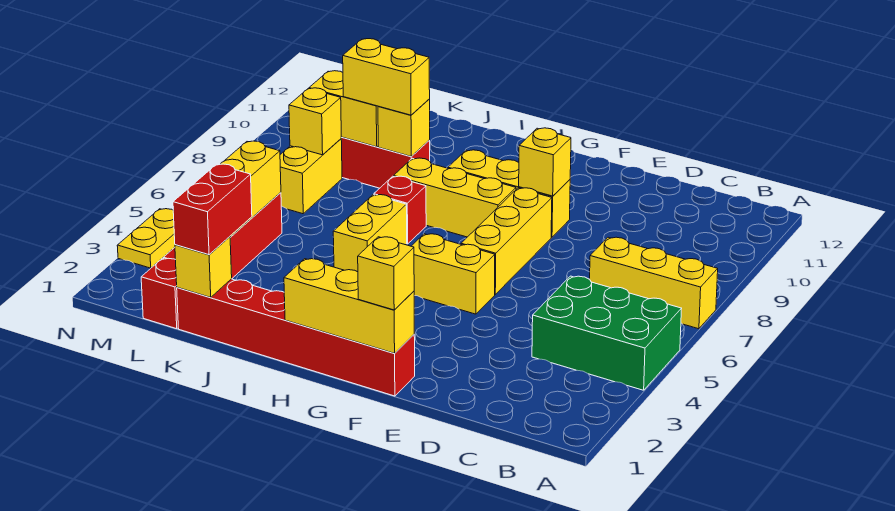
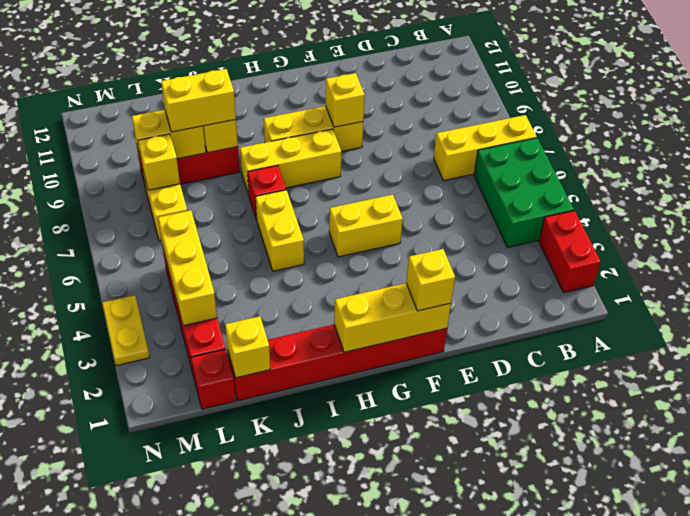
green 2x3 brick [532,276,682,390] -> green 2x3 brick turned to [474,138,574,247]
yellow 1x3 brick [461,188,552,294] -> none
red 1x2 brick [173,164,252,255] -> red 1x2 brick moved to [539,211,601,293]

